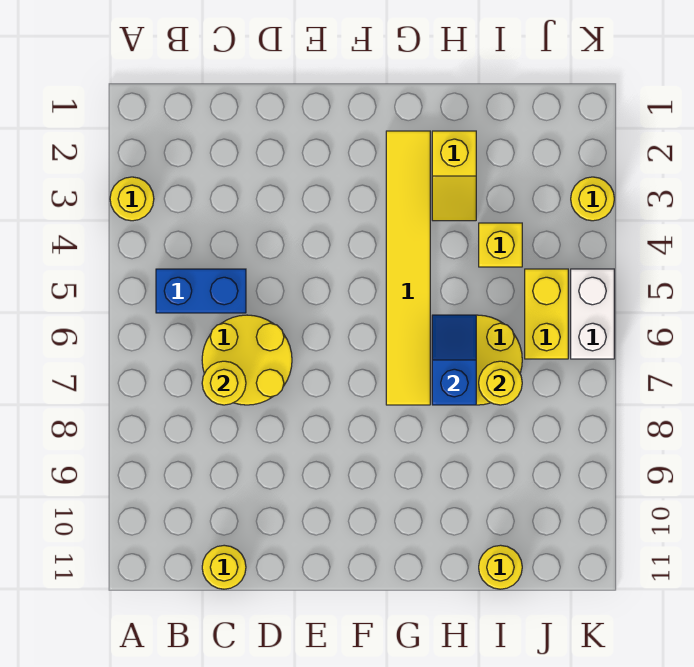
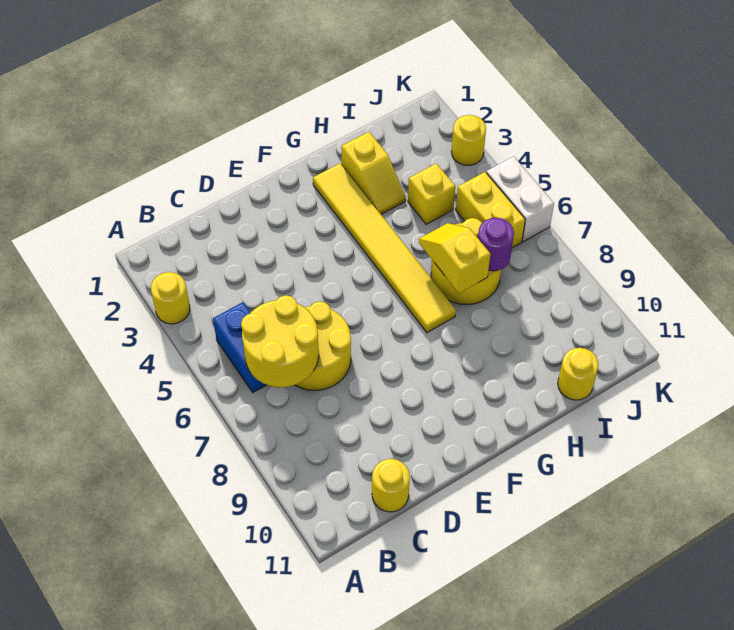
blue 1x2 brick [156,269,246,313] -> blue 1x2 brick turned to [213,302,266,392]
yellow 1x1 round brick [202,361,246,405] -> yellow 2x2 round brick [241,295,319,387]
blue 1x2 slope [432,315,476,405] -> yellow 1x2 slope [419,223,490,293]
yellow 1x1 round brick [479,361,522,405] -> purple 1x1 round brick [478,218,514,271]

